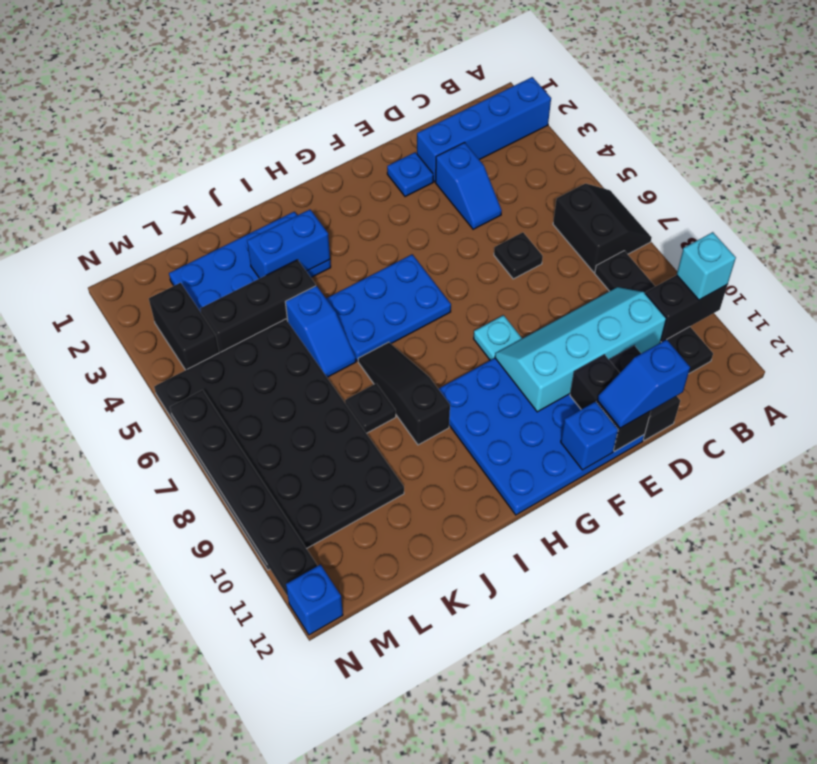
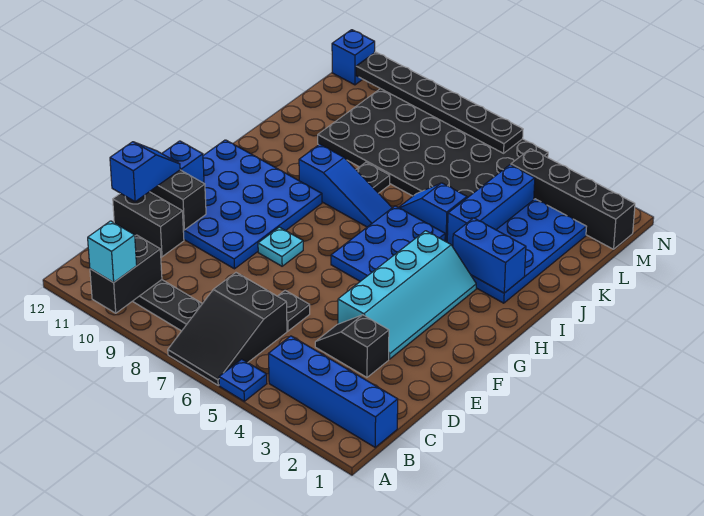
blue 1x4 brick [417,77,551,182] -> blue 1x4 brick turned to [269,336,398,447]
black 2x2 slope [553,183,652,272] -> black 2x3 slope [168,273,287,385]
cyan 2x4 slope [495,287,666,412] -> cyan 2x4 slope moved to [338,231,476,359]
blue 1x2 slope [436,143,502,229] -> black 1x2 slope [315,315,389,377]
blue 1x1 plate [387,152,433,197] -> blue 1x1 plate moved to [219,359,267,401]
blue 1x2 brick [247,210,330,278] -> blue 1x2 brick turned to [453,218,526,293]
black 1x3 slope [358,342,450,445] -> blue 1x3 slope [299,144,392,227]
black 1x3 brick [200,260,316,353] -> blue 1x3 brick [447,165,535,246]
black 1x2 brick [149,283,219,370] -> black 1x4 brick [511,149,635,249]

